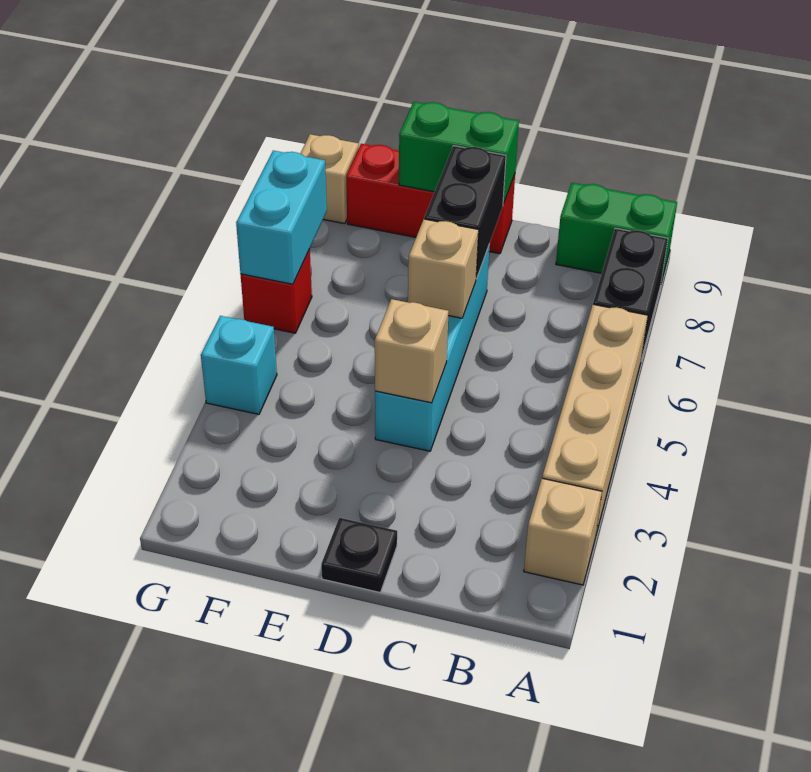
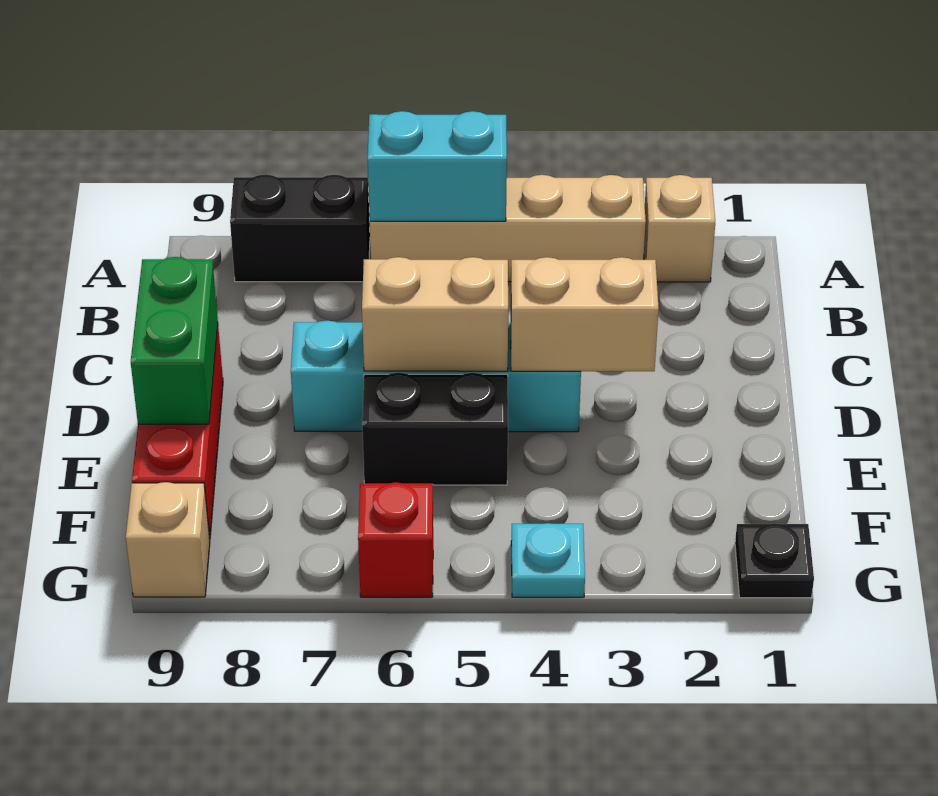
green 1x2 brick [556,183,677,282] -> none
black 1x1 plate [321,518,397,592] -> black 1x1 plate moved to [735,523,814,598]
tan 1x1 brick [375,299,448,403] -> tan 1x2 brick [511,257,659,371]
tan 1x1 brick [408,219,479,318] -> tan 1x2 brick [362,257,508,371]
black 1x2 brick [424,146,506,279] -> black 1x2 brick moved to [362,373,508,485]
cyan 1x1 brick [201,316,277,414] -> cyan 1x1 plate [511,523,585,597]
cyan 1x2 brick [236,151,327,284] -> cyan 1x2 brick moved to [368,111,507,221]

